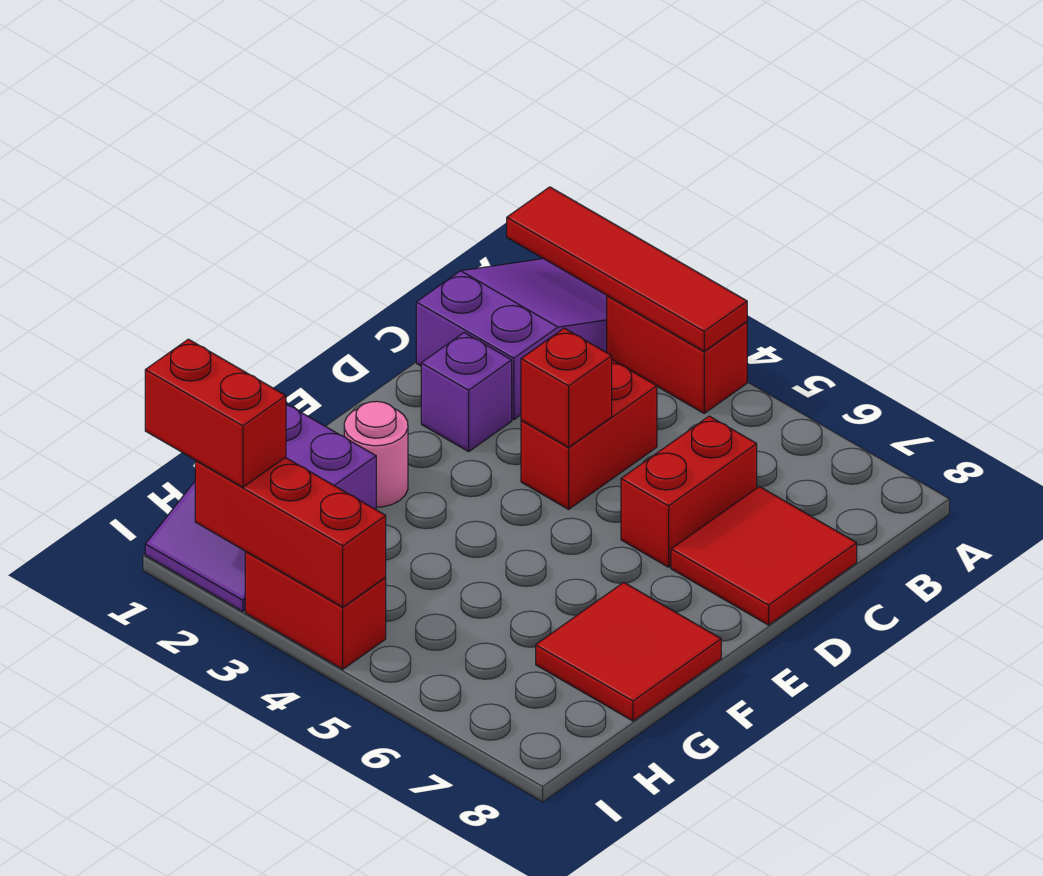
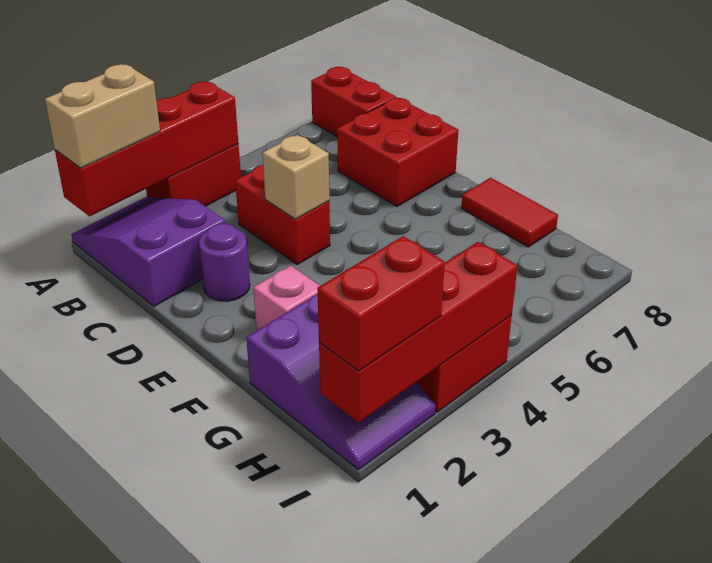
red 1x4 tile [507,187,747,351] -> red 1x4 brick [55,82,238,216]
none -> tan 1x2 brick [45,64,160,168]
red 1x2 brick [621,416,757,567] -> red 1x2 brick moved to [311,67,396,136]
red 2x2 tile [671,487,857,625] -> red 2x2 brick [337,97,458,206]
purple 1x1 brick [421,333,512,451] -> purple 1x1 round brick [199,224,250,301]
red 1x1 brick [521,328,612,447] -> tan 1x1 brick [262,135,329,219]
pink 1x1 round brick [344,401,408,507] -> pink 1x1 brick [253,265,320,331]
red 2x2 tile [536,582,721,721] -> red 1x2 tile [461,178,558,247]
red 1x3 brick [195,457,386,607] -> red 1x4 brick [319,242,517,422]

